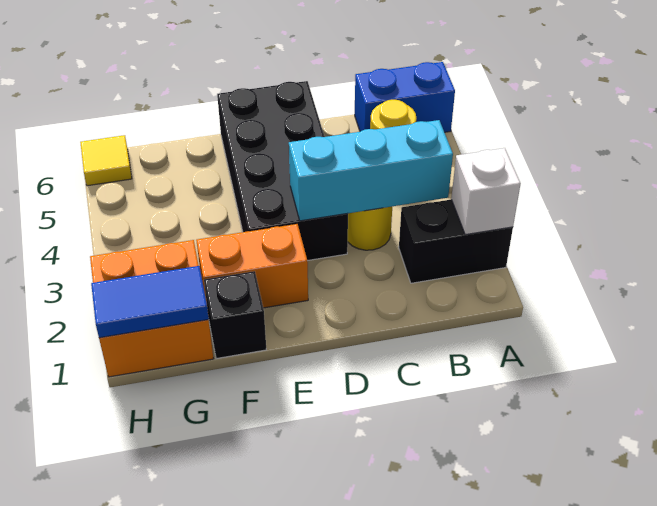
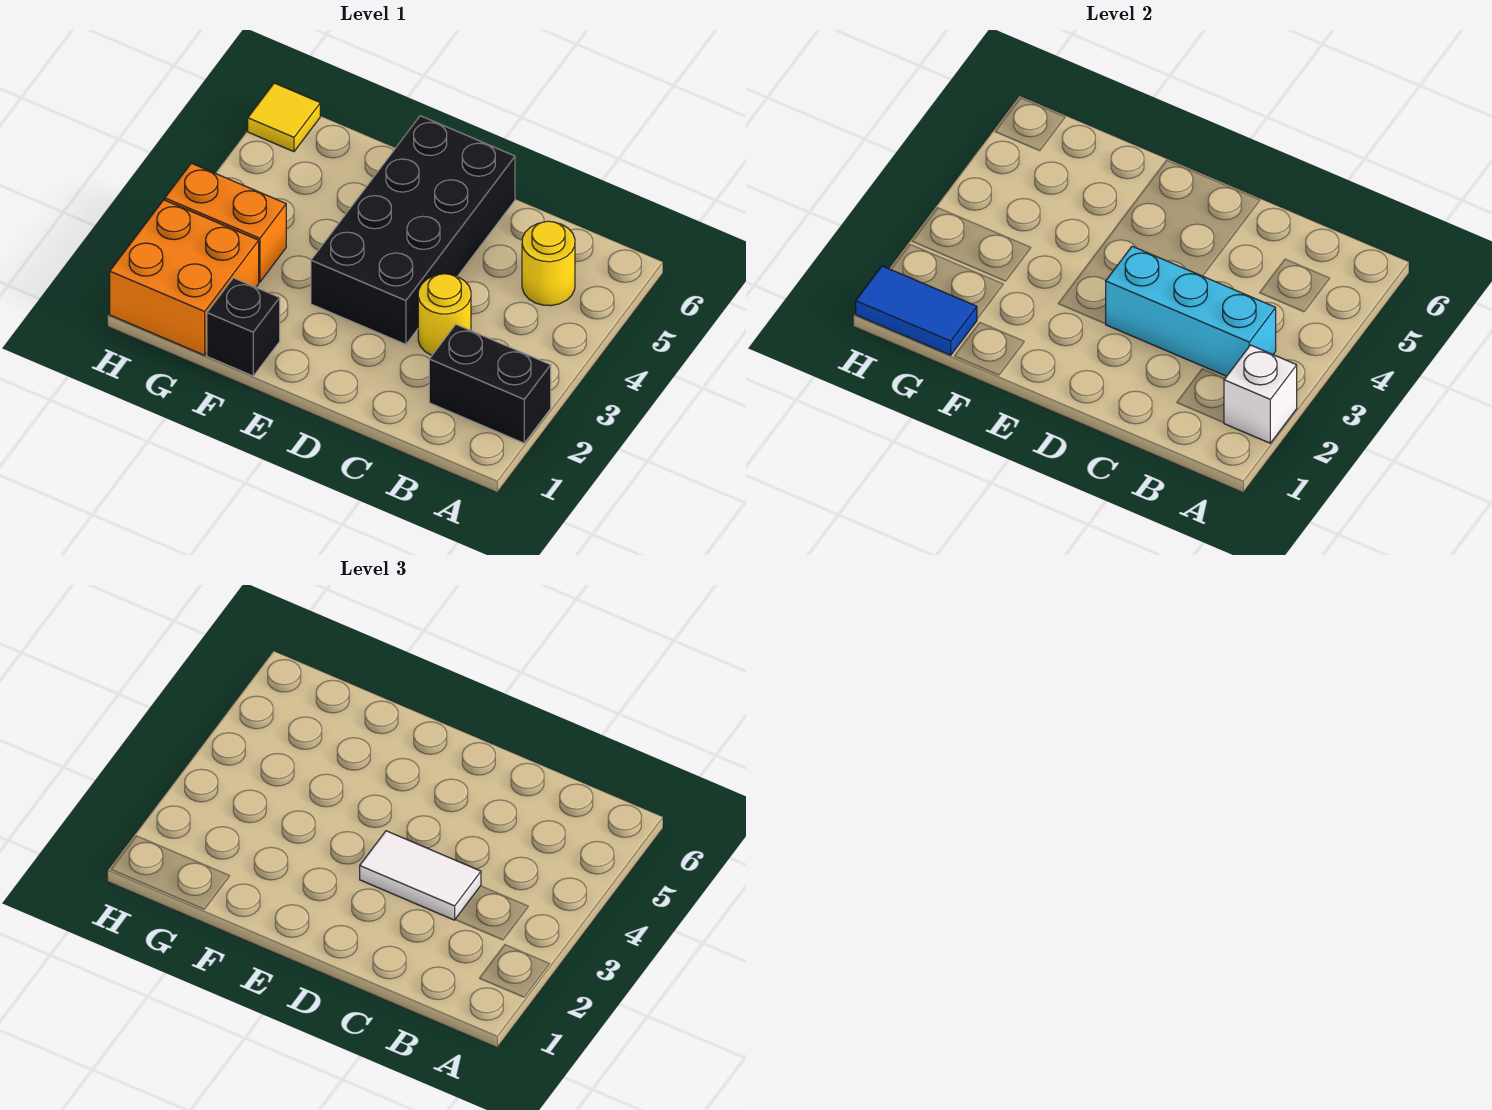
blue 1x2 brick [355,62,455,132] -> none
none -> white 1x2 tile [360,831,481,920]
orange 1x2 brick [196,224,308,308] -> orange 1x2 brick moved to [165,163,286,282]

